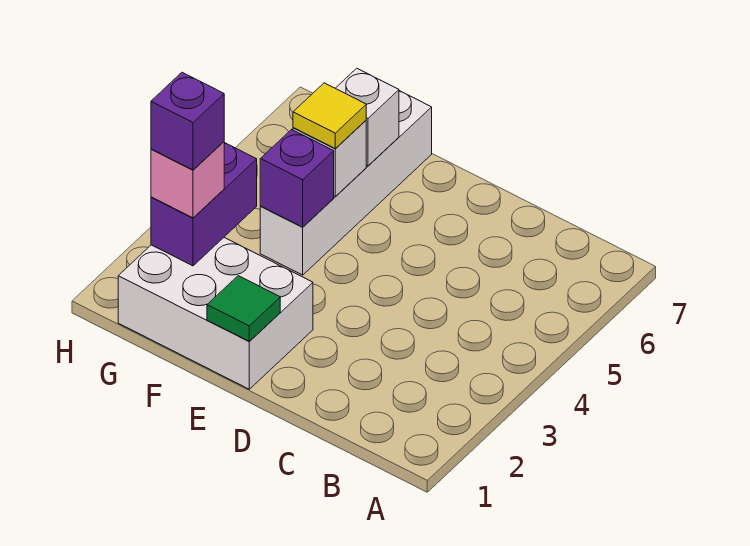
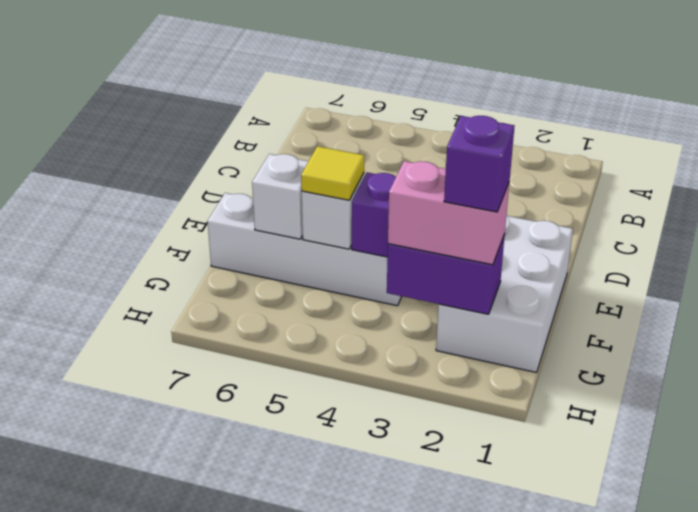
green 1x1 tile [207,276,280,341] -> none
pink 1x1 brick [151,142,224,218] -> pink 1x2 brick [388,161,509,265]

